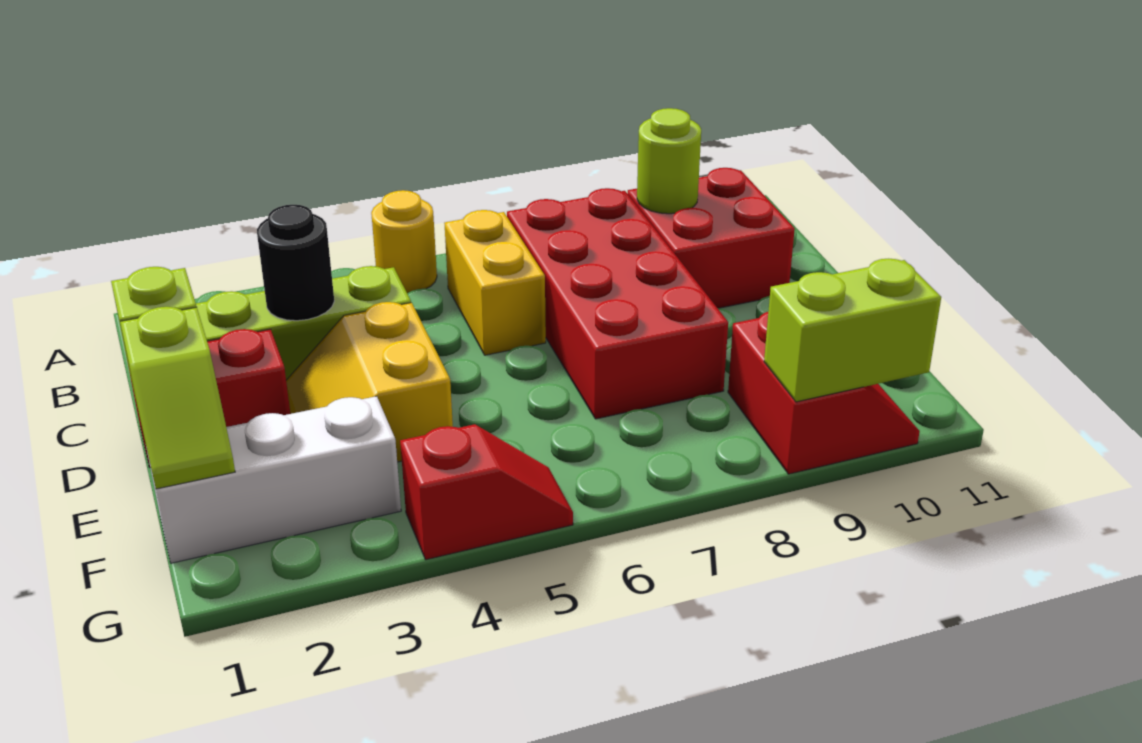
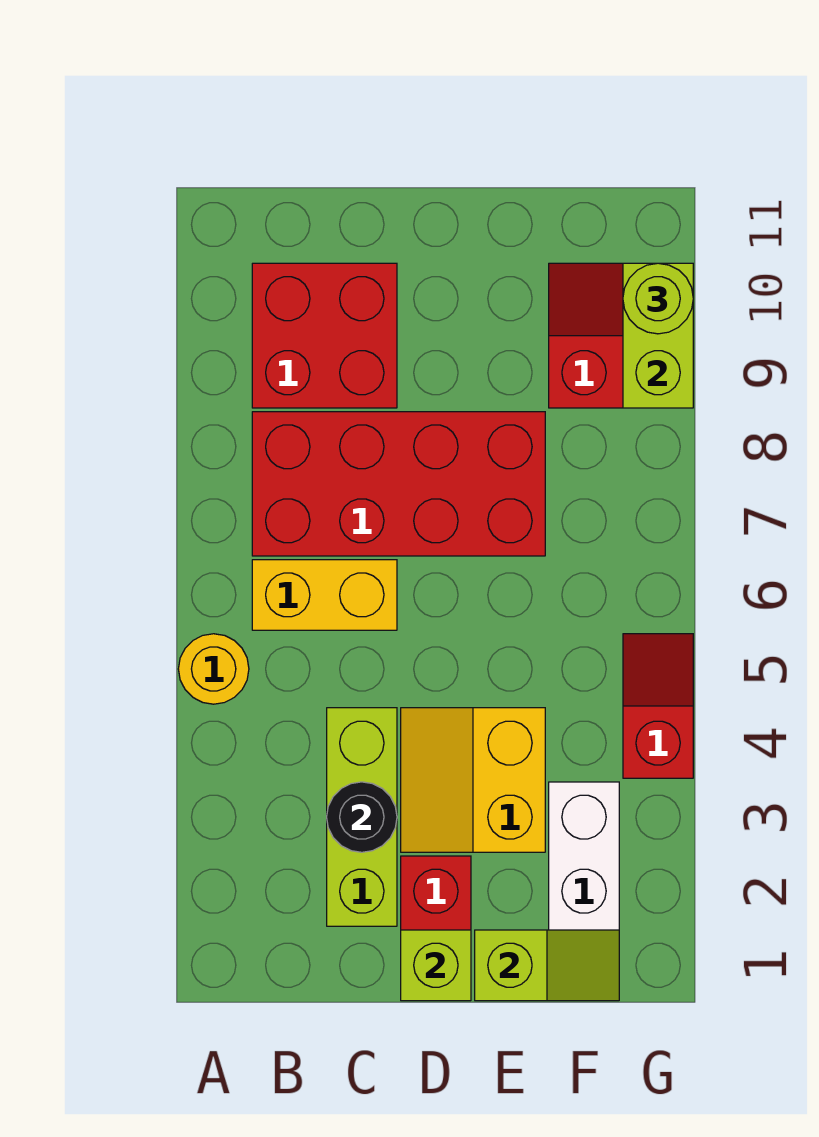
lime 1x1 round brick [637,108,701,214] -> lime 1x1 round brick moved to [623,263,693,334]
yellow 2x2 slope [286,302,453,462] -> yellow 2x2 slope turned to [401,708,545,852]

